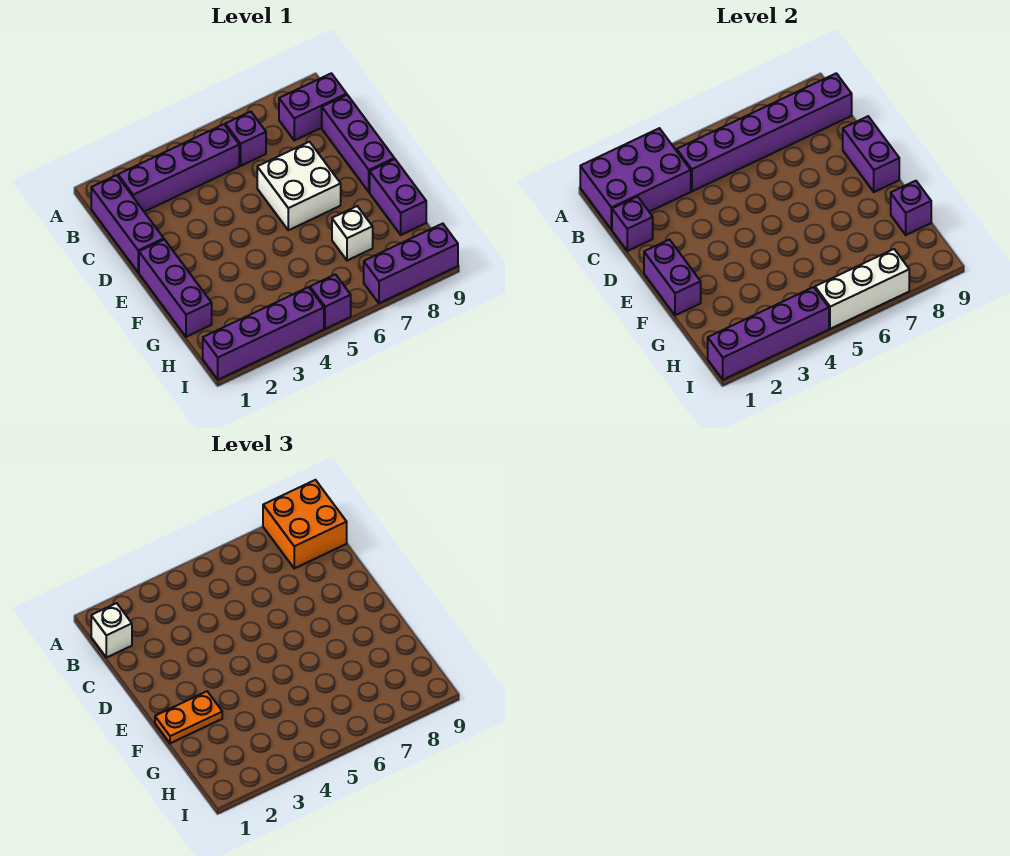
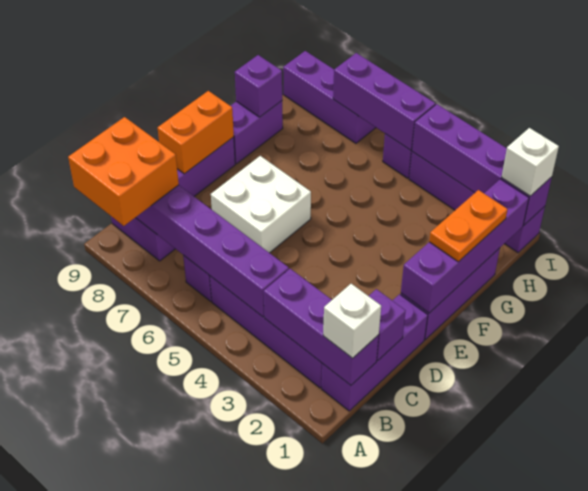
purple 2x3 brick [580,128,691,230] -> purple 1x3 brick [264,269,379,385]
purple 1x2 brick [843,116,899,192] -> orange 1x2 brick [158,91,234,174]
purple 1x2 brick [644,240,701,315] -> purple 1x4 brick [401,179,529,313]
orange 1x2 plate [155,691,222,743] -> orange 1x2 plate turned to [429,190,508,262]
white 1x1 brick [332,206,373,260] -> white 1x1 brick moved to [501,128,559,196]
white 1x3 brick [815,249,909,329] -> purple 1x3 brick [333,53,435,150]

